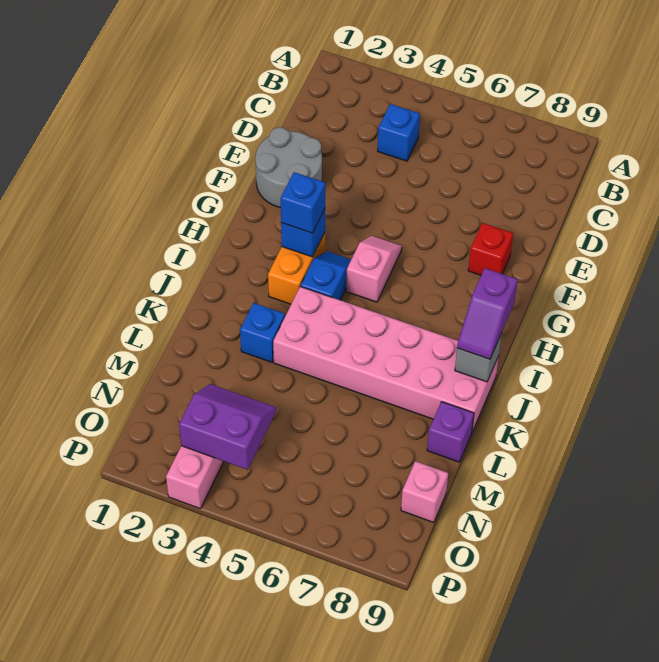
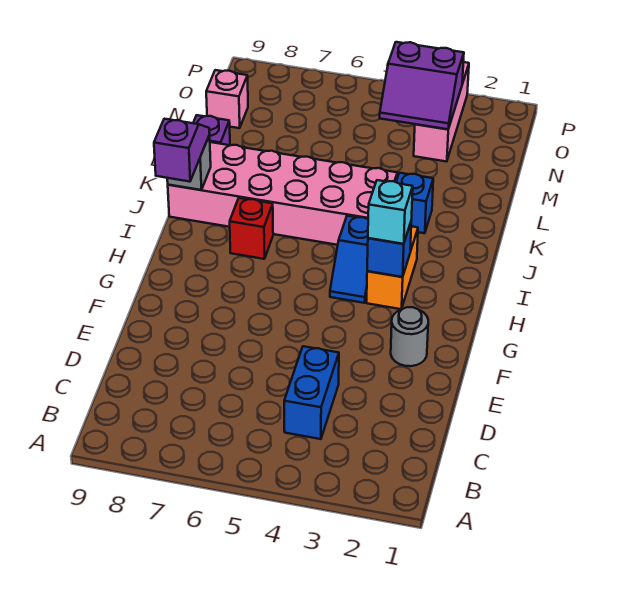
blue 1x1 brick [378,104,420,161] -> blue 1x2 brick [284,346,339,439]
grey 2x2 round brick [255,127,322,208] -> grey 1x1 round brick [391,307,428,366]
red 1x1 brick [468,223,513,275] -> red 1x1 brick moved to [230,198,273,259]
pink 1x2 slope [346,236,402,302] -> none
blue 1x1 brick [281,172,326,233] -> cyan 1x1 brick [368,180,413,244]

